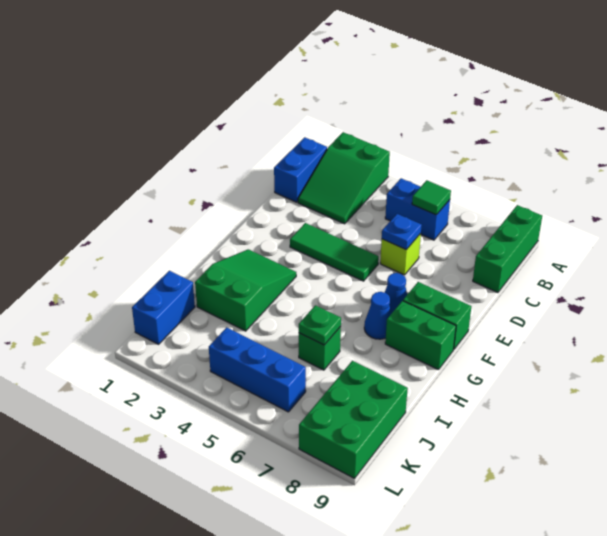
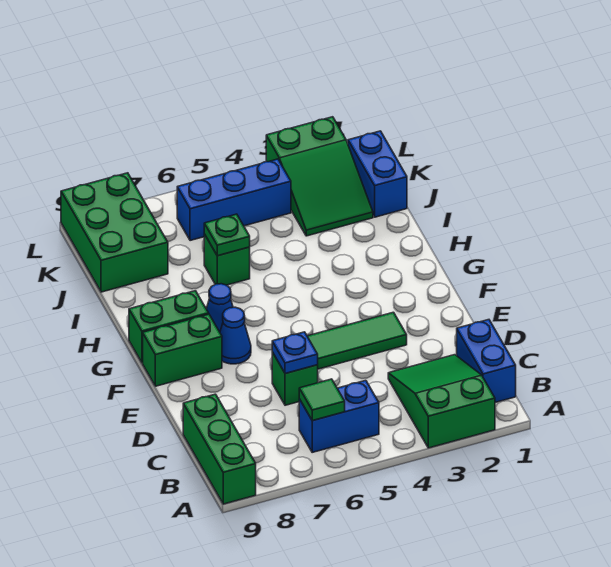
lime 1x1 brick [380,234,421,275] -> green 1x1 brick [272,352,318,405]
green 2x3 slope [195,249,296,331] -> green 2x3 slope moved to [266,117,373,236]

